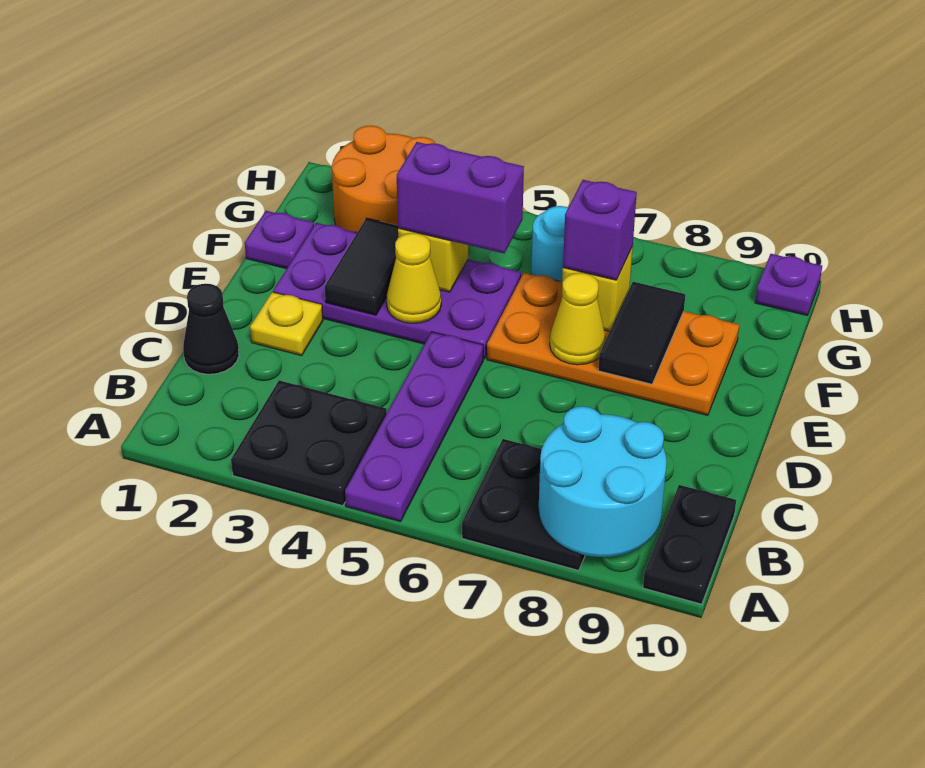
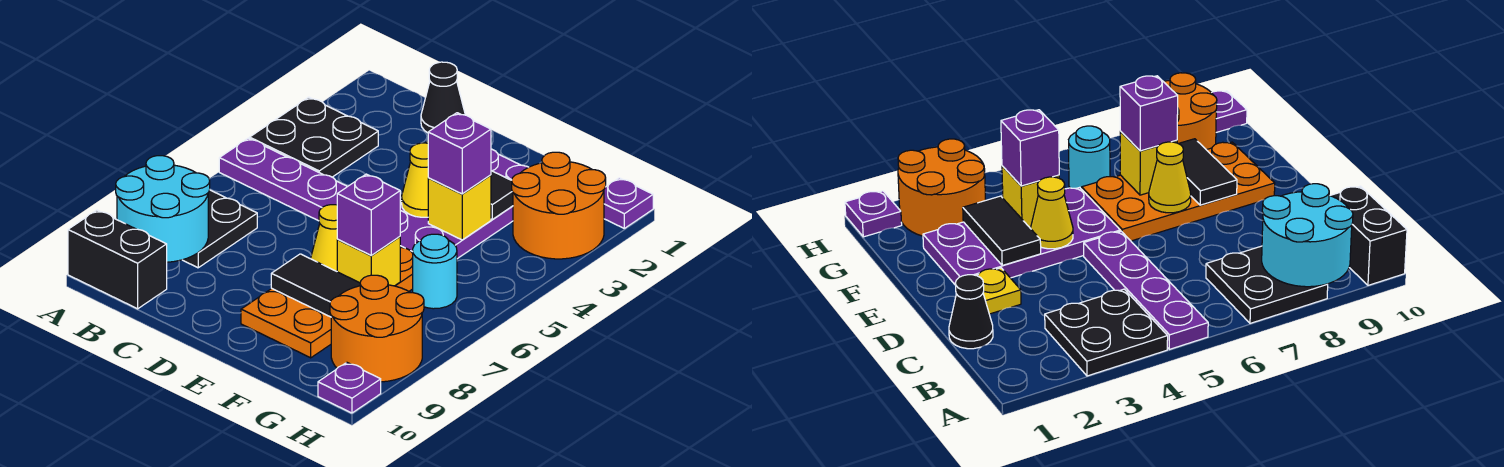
black 1x2 plate [643,485,736,604] -> black 1x2 brick [68,210,167,309]
purple 1x1 plate [245,211,314,269] -> purple 1x1 plate moved to [604,178,653,228]
purple 1x2 brick [397,142,524,253] -> purple 1x1 brick [428,113,491,194]
none -> orange 2x2 round brick [330,275,424,382]

